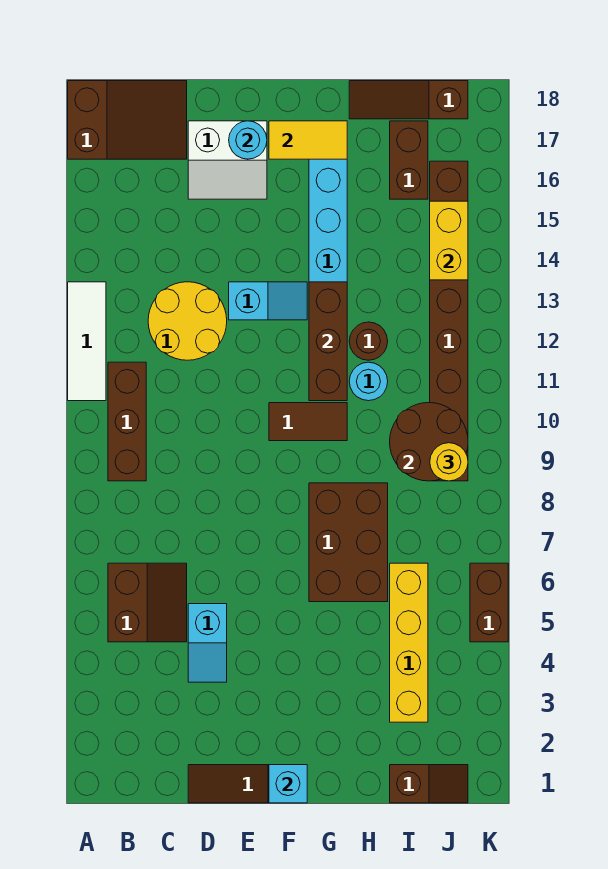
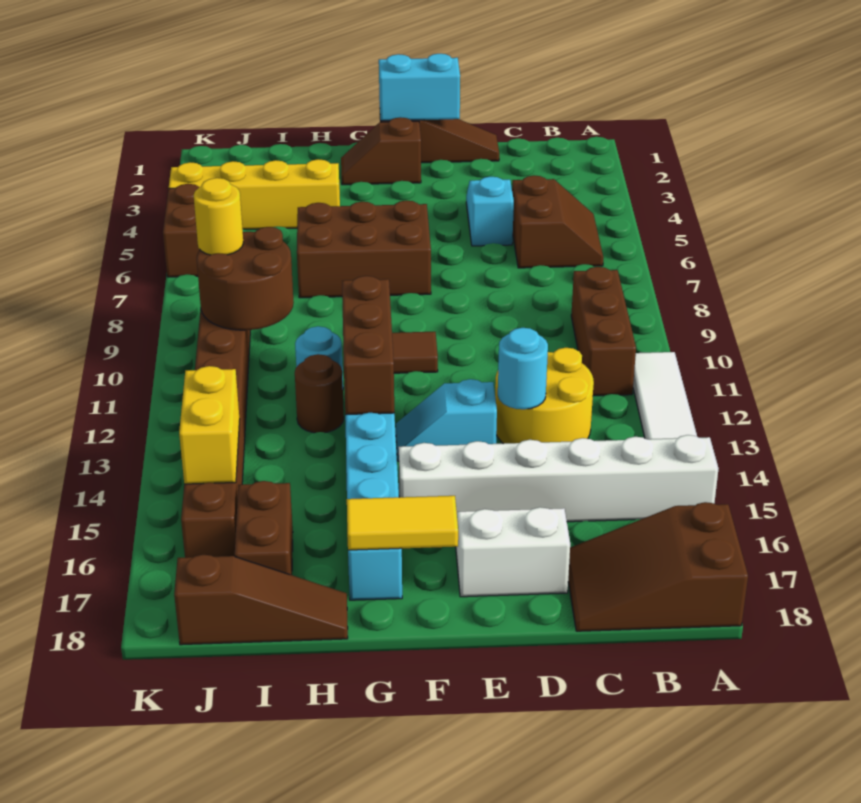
none -> white 1x6 brick [399,435,719,522]
brown 2x2 slope [108,563,187,642] -> brown 2x2 slope turned to [512,175,603,268]
cyan 1x1 round brick [229,121,267,159] -> cyan 1x1 round brick moved to [498,328,548,409]
cyan 1x1 brick [269,765,307,803] -> cyan 1x2 brick [379,54,460,121]
brown 2x3 brick [309,483,388,602] -> brown 2x3 brick turned to [297,200,431,298]
brown 1x2 slope [390,765,468,803] -> brown 1x2 slope moved to [341,117,421,185]
yellow 1x4 brick [390,563,428,722] -> yellow 1x4 brick turned to [169,159,340,229]

